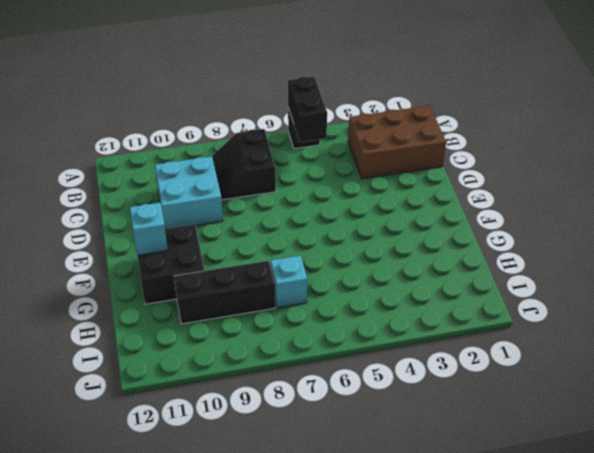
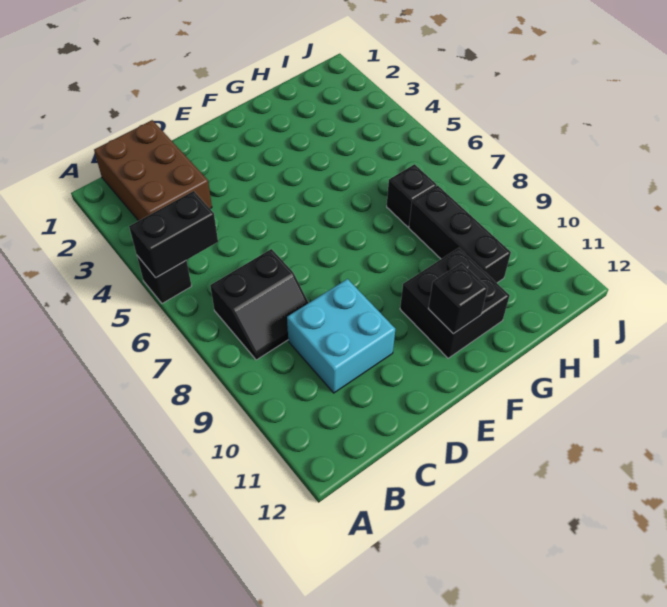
cyan 1x1 brick [130,203,168,255] -> black 1x1 brick [428,263,488,334]
cyan 1x1 brick [271,256,307,308] -> black 1x1 brick [387,164,437,227]

